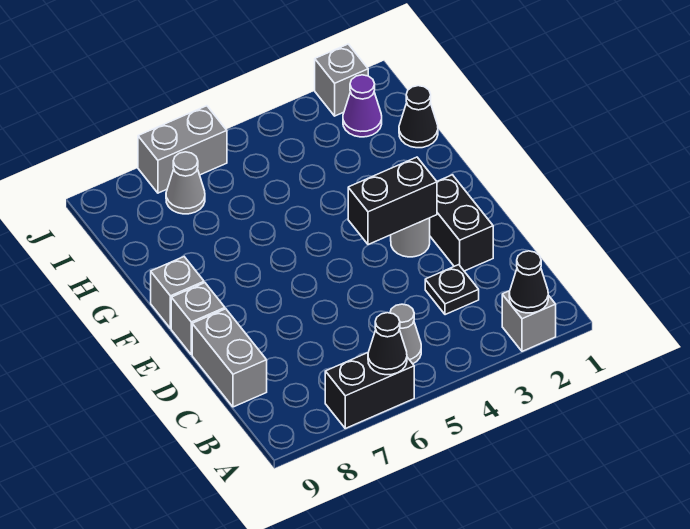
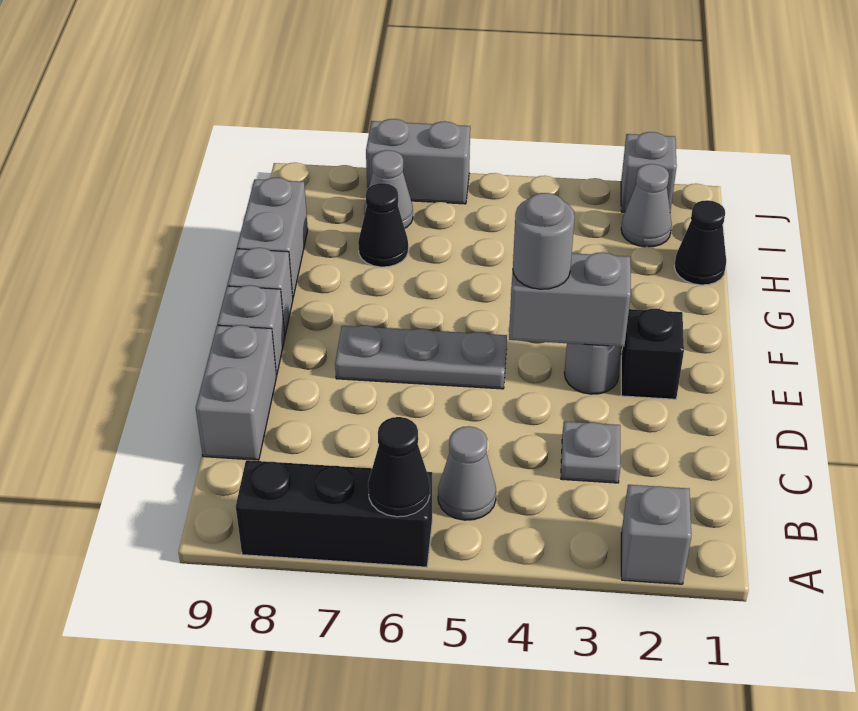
black 1x1 cone [509,251,548,313] -> black 1x1 cone moved to [358,183,408,267]
black 1x2 brick [325,353,414,428] -> black 1x3 brick [236,460,432,567]
black 1x1 plate [425,265,479,315] -> grey 1x1 plate [561,421,620,483]
black 1x2 brick [430,175,493,271] -> black 1x1 brick [621,309,684,399]
black 1x2 brick [348,157,437,245] -> grey 1x2 brick [509,252,631,347]
none -> grey 1x1 round brick [513,193,575,289]
none -> grey 1x3 plate [335,325,507,389]
none -> grey 1x2 brick [237,178,308,297]
purple 1x1 cone [343,75,382,137] -> grey 1x1 cone [621,164,672,247]

